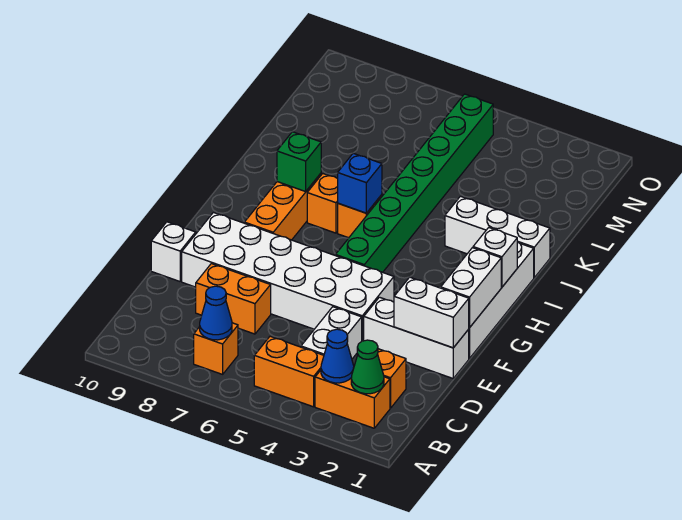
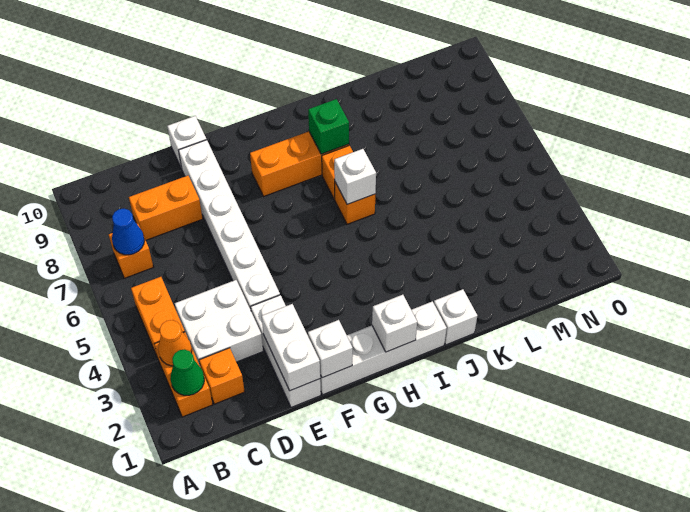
blue 1x1 cone [321,329,354,383] -> orange 1x1 cone [158,320,192,366]
white 1x2 brick [301,307,362,359] -> white 2x2 brick [175,280,263,365]
orange 1x2 brick [196,264,271,334] -> orange 1x2 brick turned to [129,176,203,240]
white 2x6 brick [182,212,394,341] -> white 1x6 brick [178,140,280,310]
white 1x2 brick [441,248,501,328] -> white 1x1 brick [308,320,353,378]
green 1x8 brick [336,94,494,272] -> none
blue 1x1 brick [338,153,382,213] -> white 1x1 brick [334,149,376,204]
white 1x3 brick [445,196,550,277] -> white 1x1 brick [434,289,477,345]

